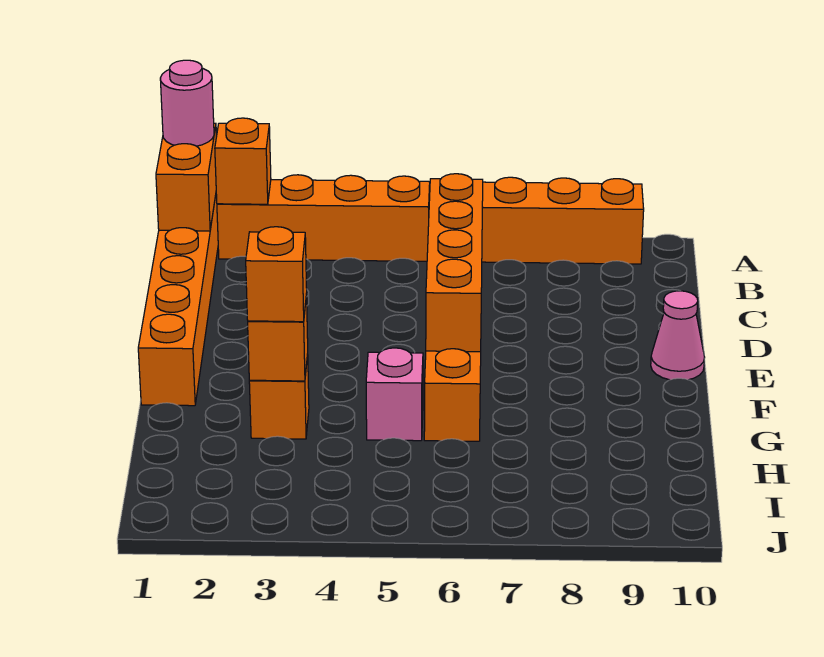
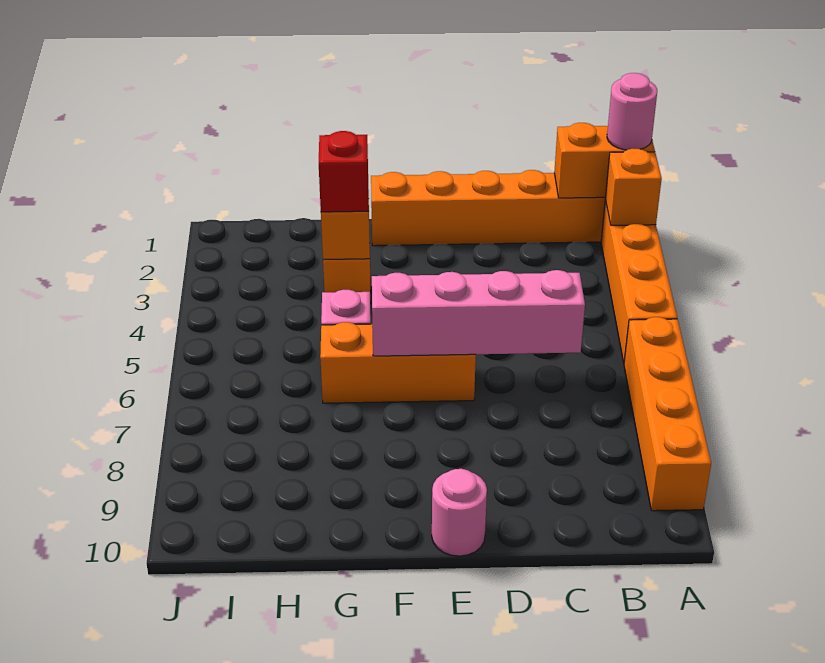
orange 1x4 brick [426,174,483,352] -> pink 1x4 brick [372,270,585,356]
pink 1x1 cone [651,291,705,380] -> pink 1x1 round brick [432,469,487,556]
orange 1x1 brick [246,227,307,322] -> red 1x1 brick [319,131,369,212]

